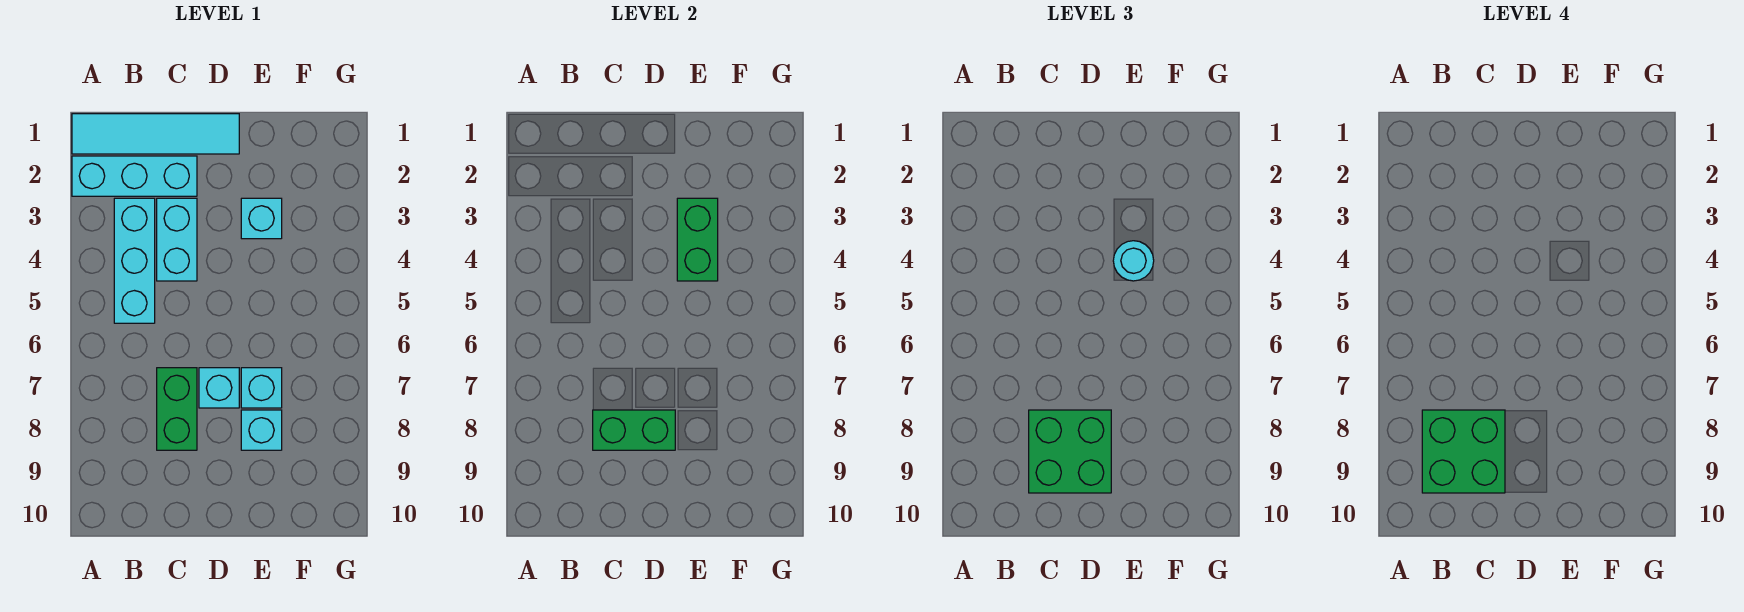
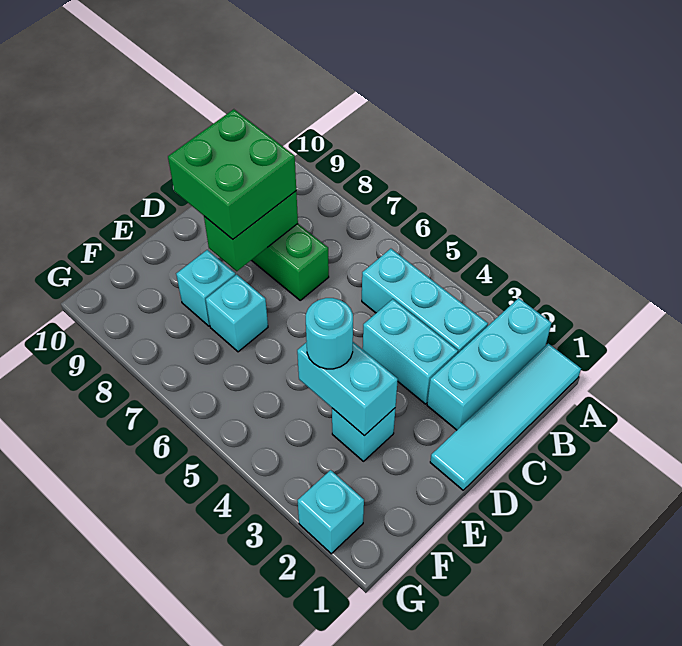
green 2x2 brick [1422,410,1505,493] -> none
cyan 1x1 brick [199,368,239,408] -> cyan 1x1 brick moved to [297,470,364,554]
green 1x2 brick [677,198,718,281] -> cyan 1x2 brick [297,342,398,436]

